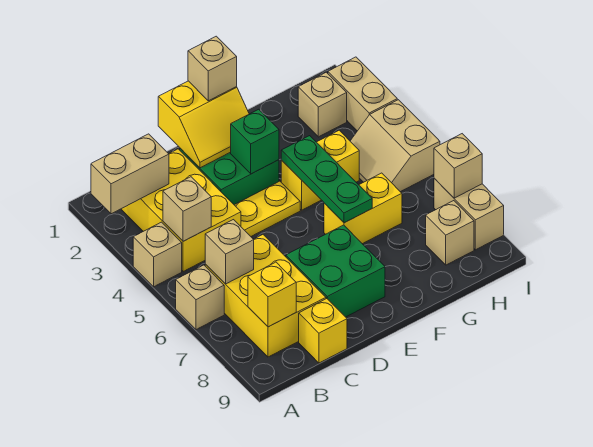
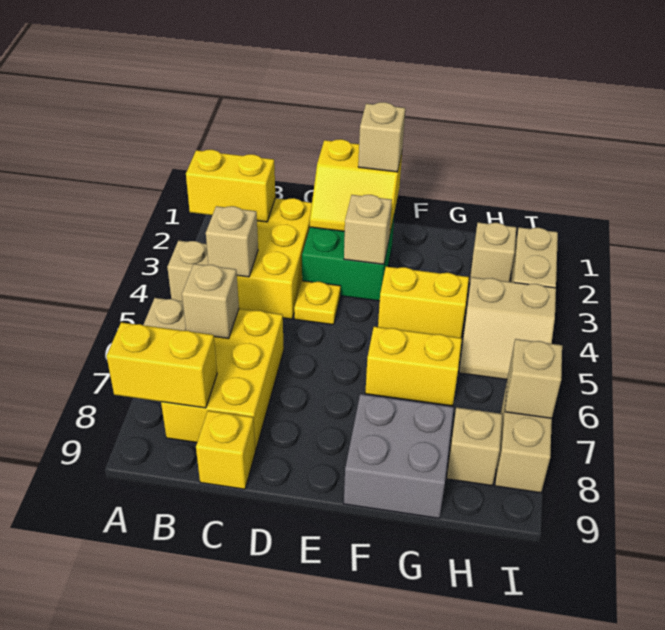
tan 1x2 brick [91,134,169,214] -> yellow 1x2 brick [186,150,275,222]
yellow 1x1 brick [248,262,296,327] -> yellow 1x2 brick [107,322,217,408]
yellow 1x2 plate [235,181,300,236] -> yellow 1x1 plate [294,281,341,325]
green 2x2 brick [286,225,385,317] -> none
green 1x1 brick [231,109,279,174] -> tan 1x1 brick [344,195,392,264]
green 1x3 plate [281,136,372,223] -> none
none -> grey 2x2 brick [344,394,454,518]
tan 2x2 slope [350,100,440,192] -> tan 2x2 slope turned to [459,277,556,380]

